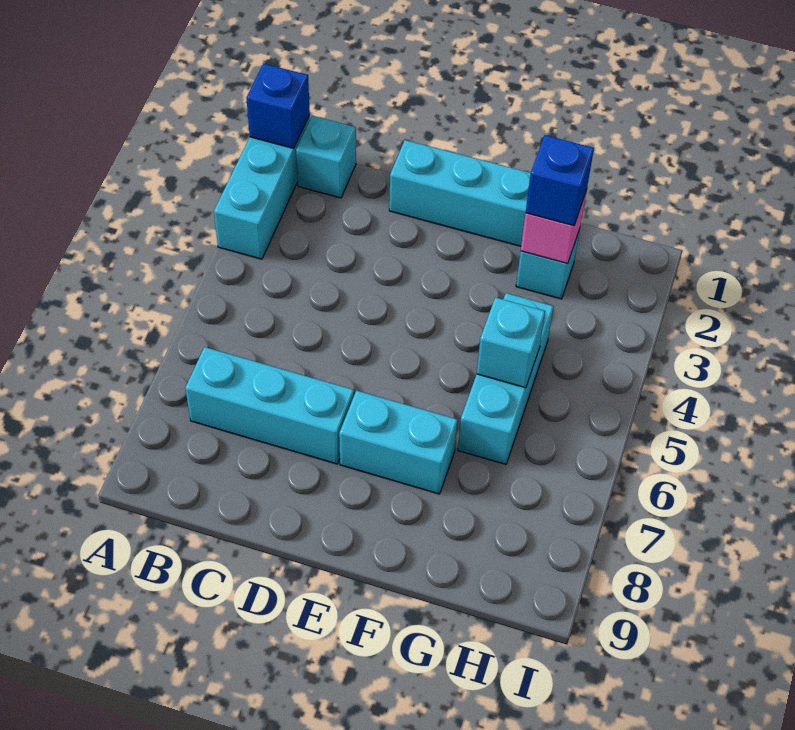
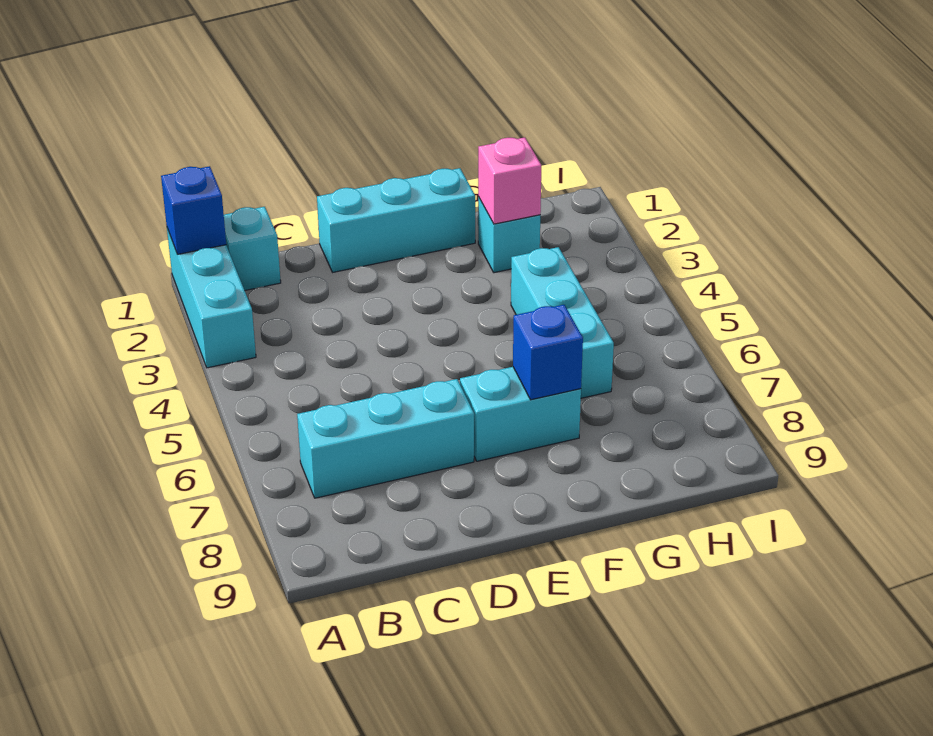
blue 1x1 brick [526,135,594,226] -> blue 1x1 brick moved to [513,305,583,400]
cyan 1x1 brick [477,297,545,388] -> none

